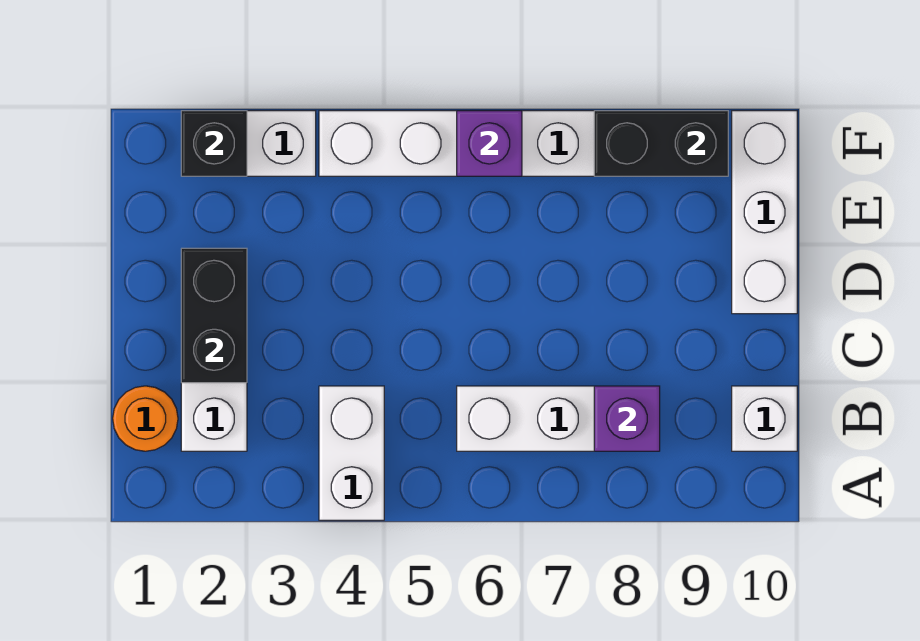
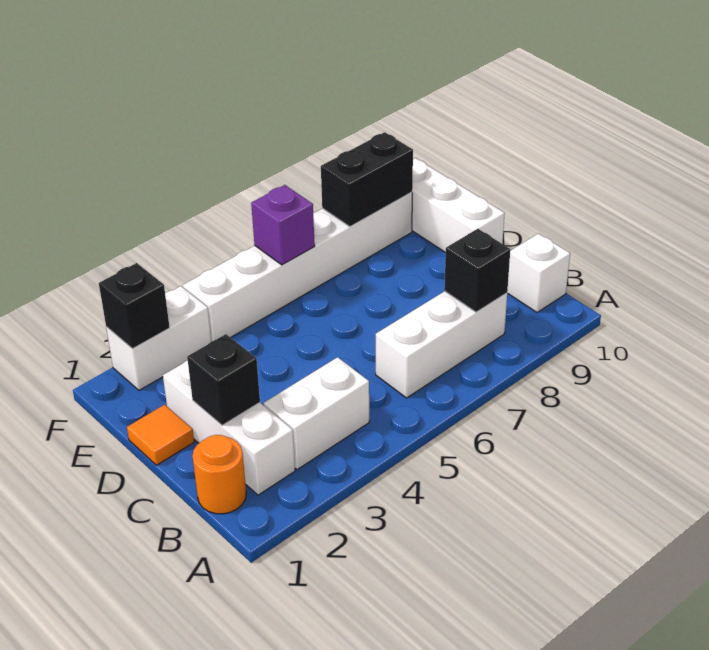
white 1x2 brick [319,386,384,520] -> white 1x2 brick turned to [264,357,369,470]
purple 1x1 brick [594,386,660,451] -> black 1x1 brick [444,229,510,312]
black 1x2 brick [181,248,247,383] -> black 1x1 brick [187,334,260,425]
none -> orange 1x1 tile [127,405,194,465]

